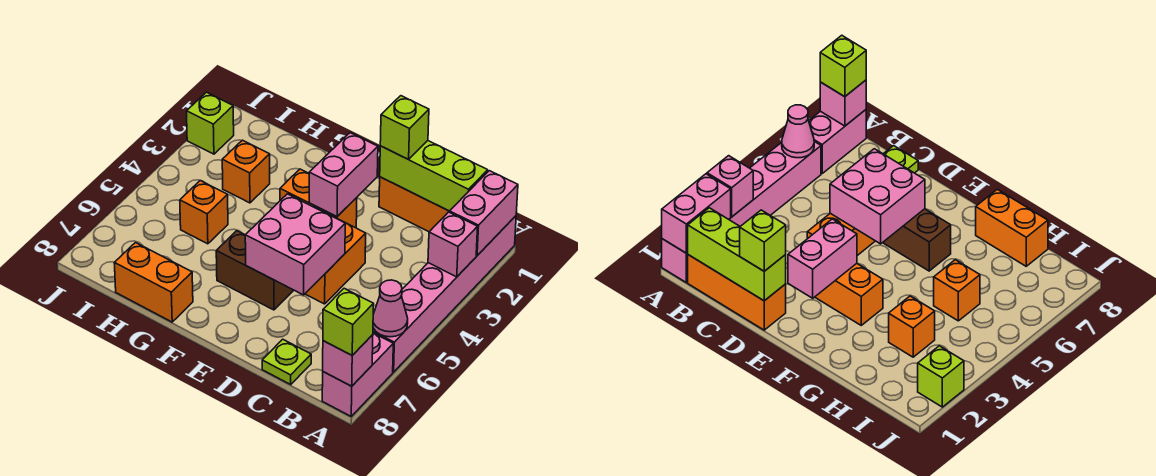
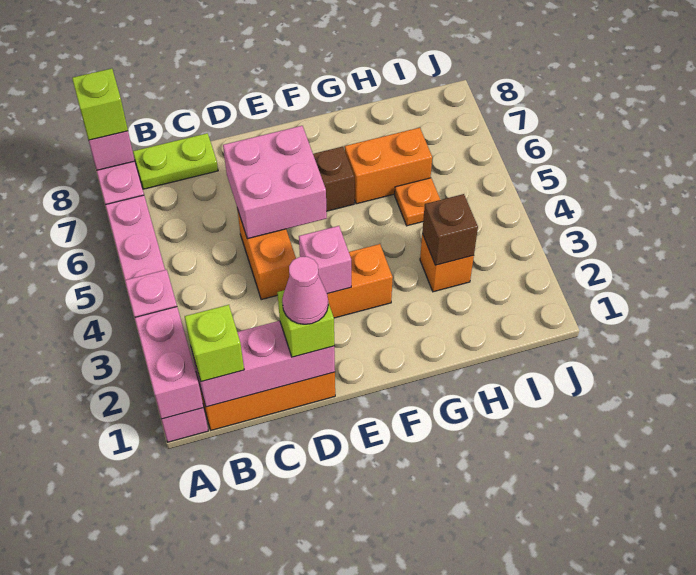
pink 1x1 cone [373,280,408,337] -> pink 1x1 cone moved to [282,257,328,324]
lime 1x3 brick [380,141,488,211] -> pink 1x3 brick [191,321,335,407]
lime 1x1 plate [262,339,311,384] -> lime 1x2 plate [133,133,218,189]
pink 1x2 brick [309,133,378,217] -> pink 1x1 brick [299,226,351,294]
orange 1x2 brick [114,243,193,322] -> orange 1x2 brick moved to [345,128,432,204]
none -> brown 1x1 brick [422,194,478,265]
orange 1x1 brick [180,181,228,244] -> orange 1x1 plate [395,178,440,226]
lime 1x1 brick [187,92,234,154] -> lime 1x1 brick moved to [185,305,244,382]

